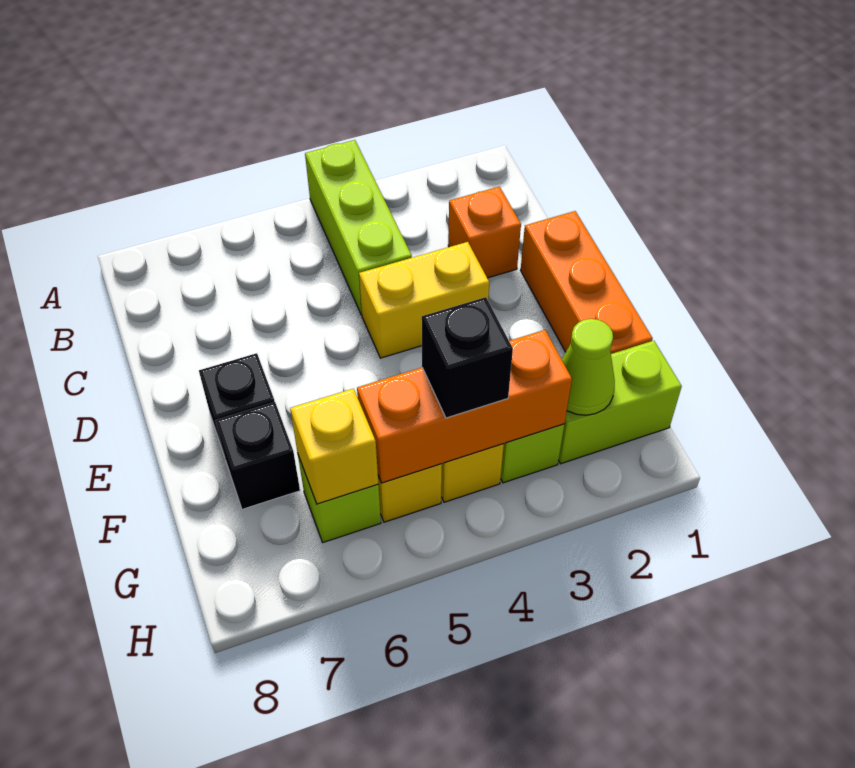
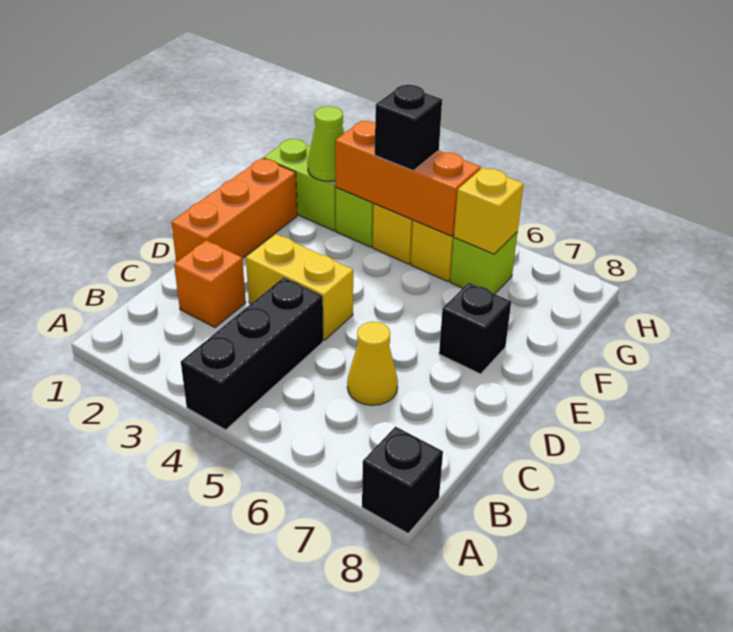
lime 1x3 brick [305,140,412,315] -> black 1x3 brick [181,277,323,430]
none -> yellow 1x1 cone [347,322,398,405]
black 1x1 brick [215,402,300,509] -> black 1x1 brick moved to [362,427,443,533]

